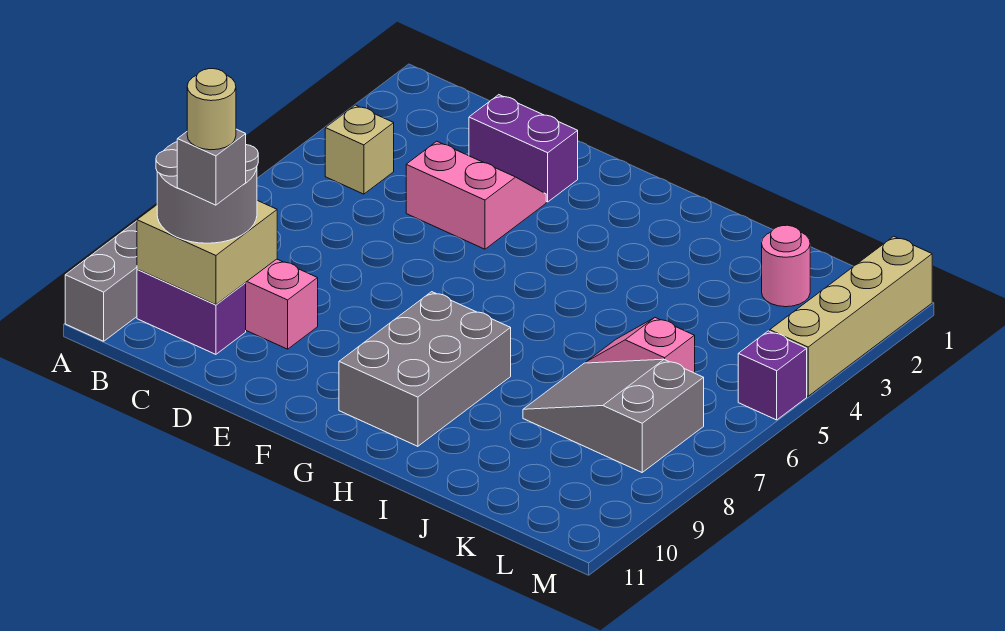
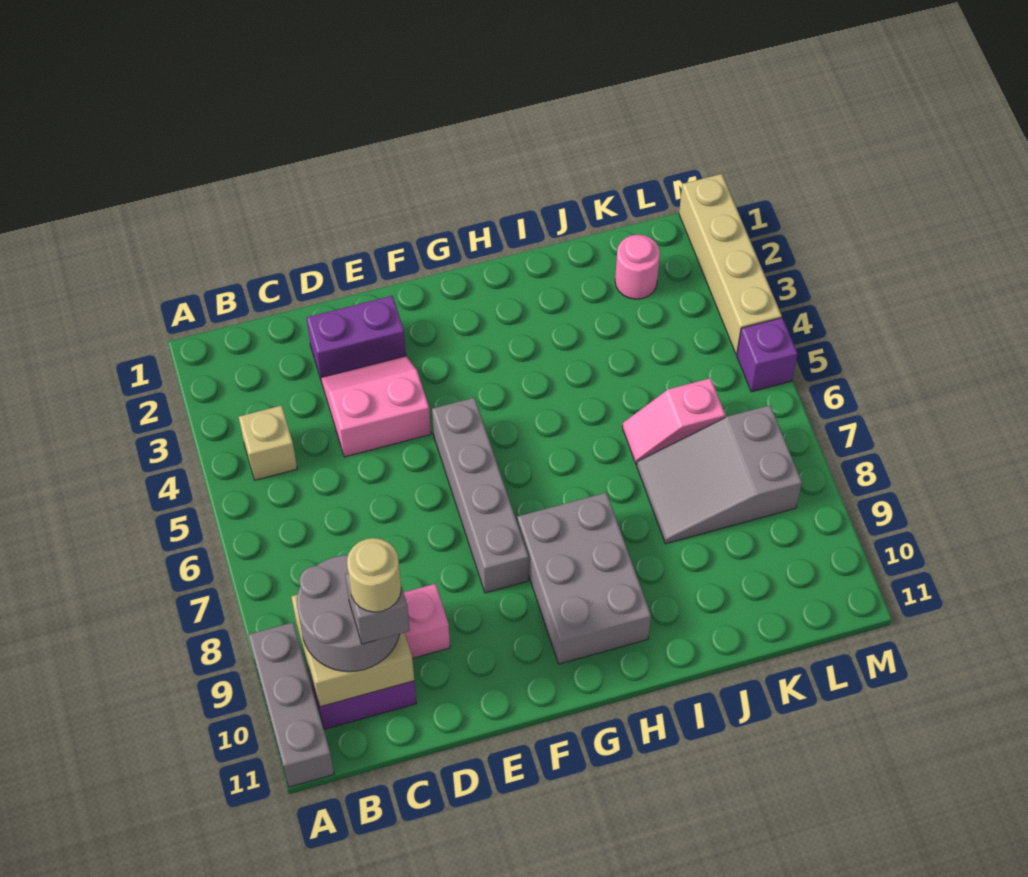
none -> grey 1x4 brick [432,398,528,593]

